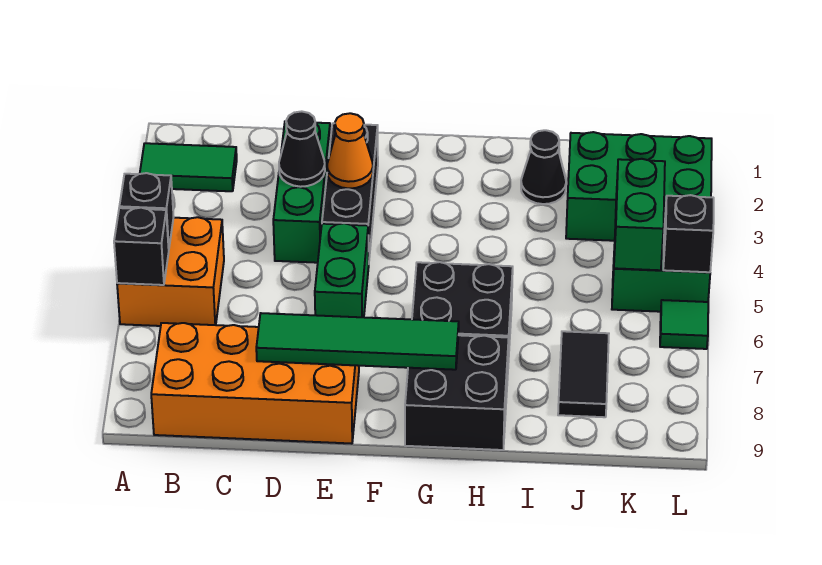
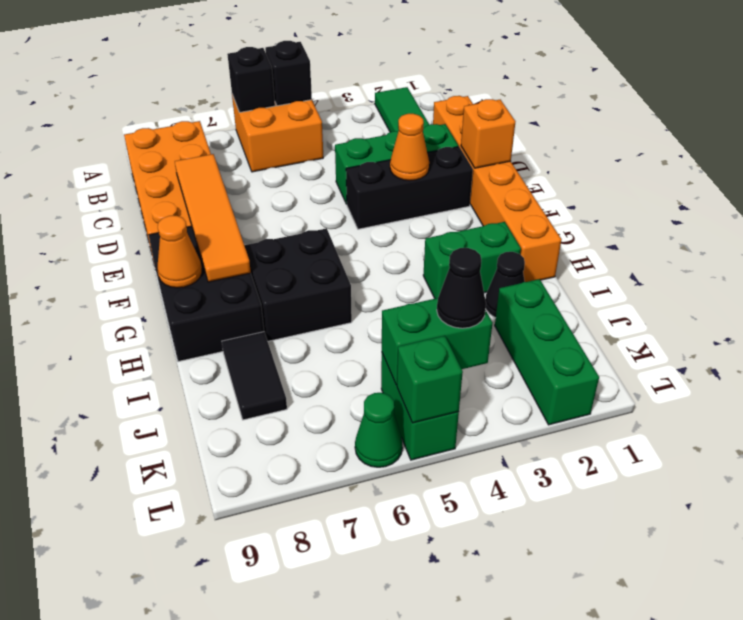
none -> orange 1x6 brick [433,96,562,282]
black 1x1 cone [279,111,325,187] -> black 1x1 cone moved to [437,248,486,328]
green 1x4 tile [256,313,459,370] -> orange 1x4 tile [175,154,251,282]
none -> orange 1x1 brick [461,99,516,168]
green 1x2 brick [315,223,369,317] -> green 1x2 brick moved to [423,222,521,299]
black 2x2 brick [405,335,509,450] -> black 2x3 brick [149,226,264,362]
none -> orange 1x1 cone [158,216,202,288]
green 2x3 brick [566,132,712,241] -> green 1x3 brick [495,279,599,425]
black 1x2 tile [558,331,609,417] -> black 1x2 tile turned to [222,332,287,420]
black 1x1 brick [663,195,714,272] -> green 1x1 brick [397,336,463,423]
green 1x1 tile [660,300,708,349] -> green 1x1 cone [355,393,402,467]

